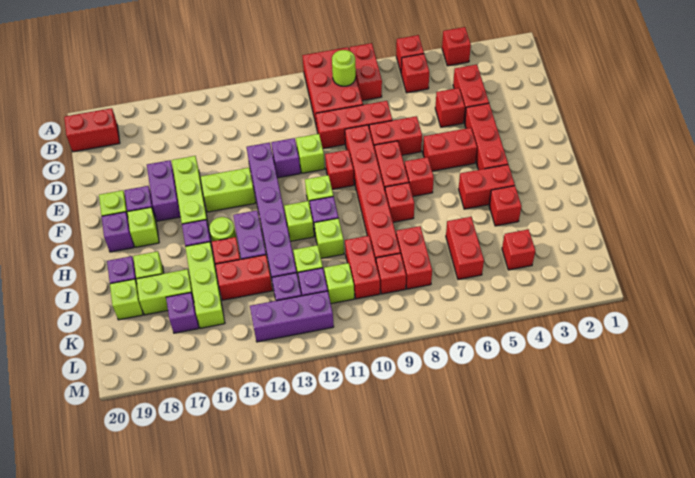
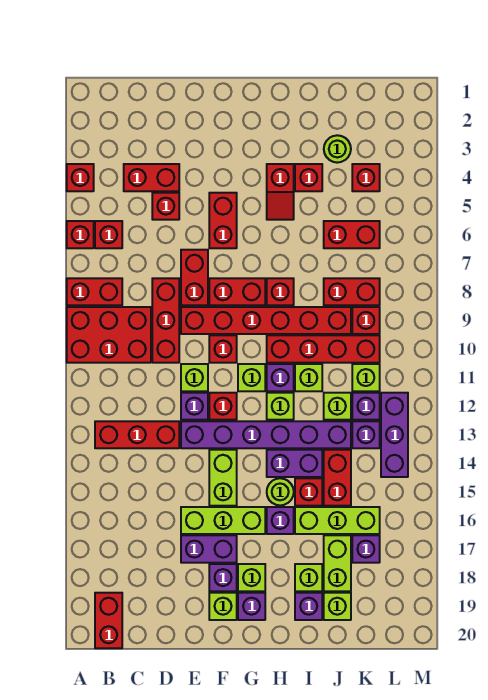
lime 1x1 round brick [332,50,356,86] -> lime 1x1 round brick moved to [324,135,351,163]
red 1x3 brick [465,103,508,170] -> red 1x3 brick moved to [95,421,179,448]
red 1x1 brick [404,157,434,196] -> red 1x1 brick moved to [209,393,237,420]
red 1x2 brick [459,165,515,209] -> red 1x2 slope [267,164,294,220]
red 1x2 brick [345,236,380,299] -> red 1x4 brick [267,335,380,363]

